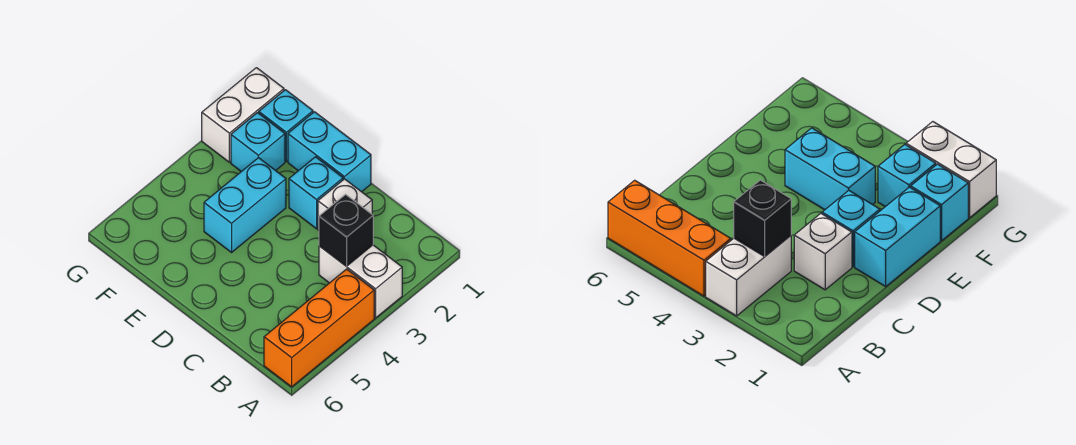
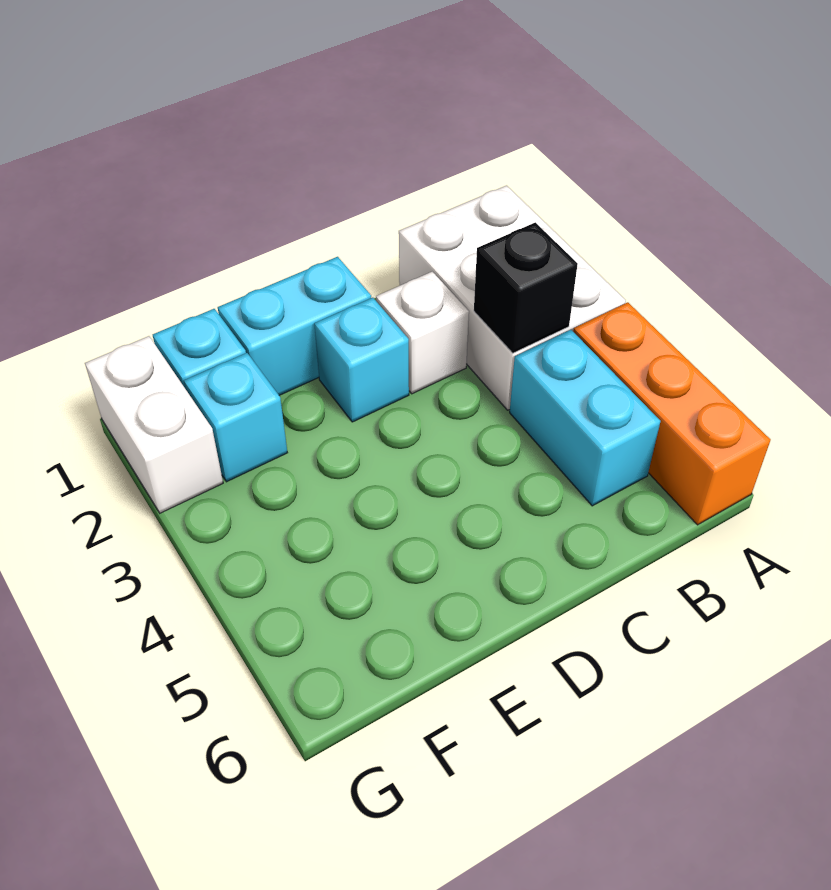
white 1x2 brick [319,245,402,318] -> white 2x3 brick [399,186,626,410]
cyan 1x2 brick [204,158,286,252] -> cyan 1x2 brick moved to [510,330,661,506]

